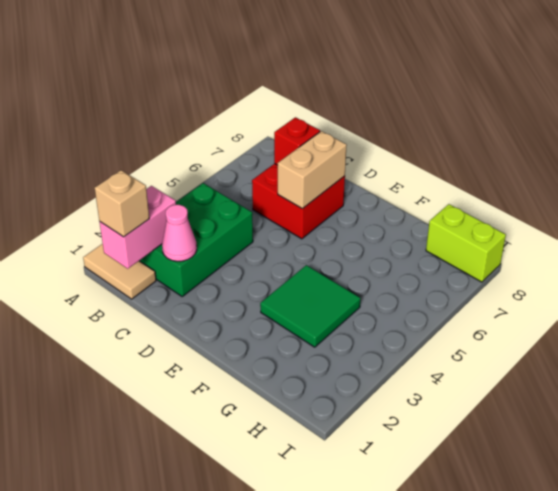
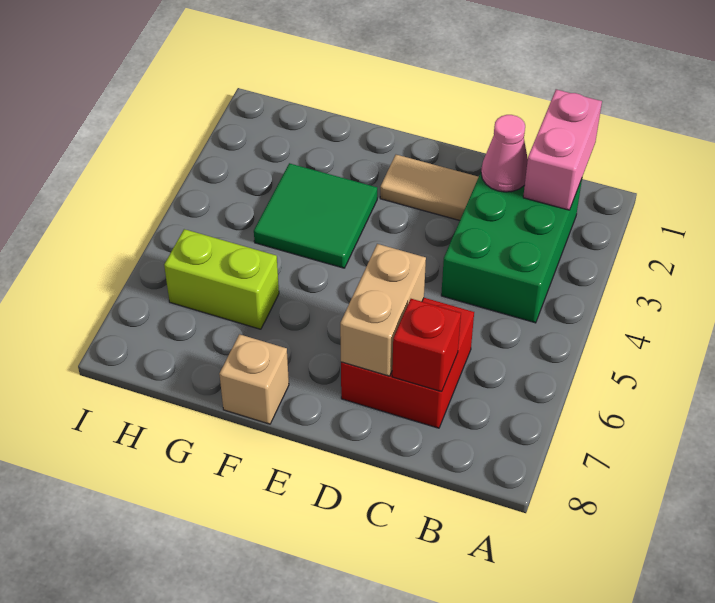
tan 1x2 tile [83,244,156,299] -> tan 1x2 tile moved to [380,155,478,221]
tan 1x1 brick [95,170,149,237] -> tan 1x1 brick moved to [219,334,289,424]
lime 1x2 brick [426,204,506,282] -> lime 1x2 brick moved to [164,229,279,329]

